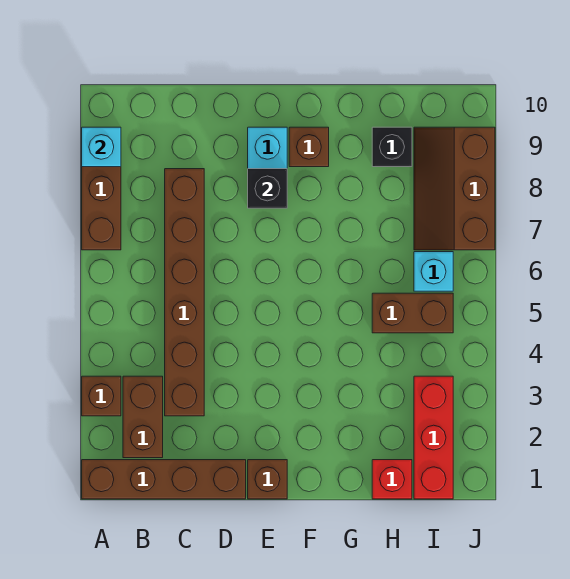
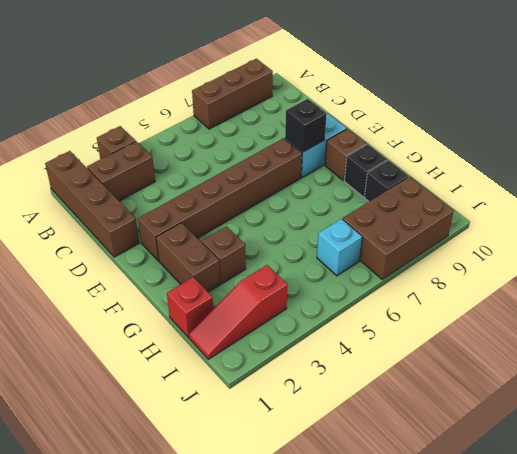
cyan 1x1 brick [82,127,121,167] -> none
brown 1x6 brick [165,169,204,416] -> brown 1x6 brick moved to [138,138,302,261]
brown 1x1 brick [248,460,287,499] -> brown 1x1 brick moved to [202,226,246,284]
none -> black 1x1 brick [344,144,387,197]
brown 1x2 brick [372,293,453,333] -> brown 1x2 brick moved to [156,223,220,292]
red 1x3 brick [414,376,453,499] -> red 1x3 slope [189,265,287,359]
brown 2x3 slope [414,127,495,250] -> brown 2x3 brick [342,177,454,279]

